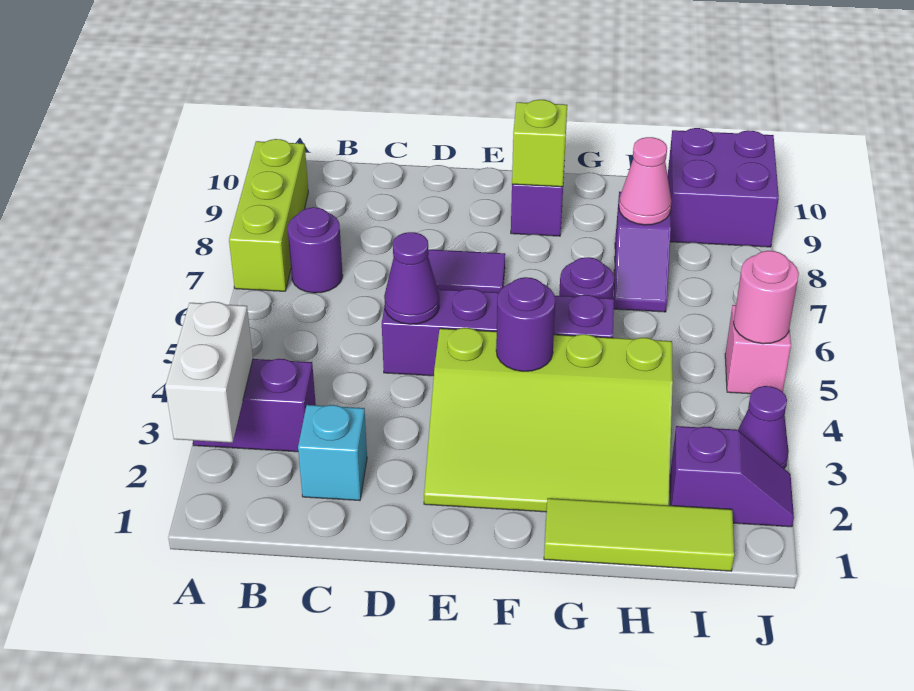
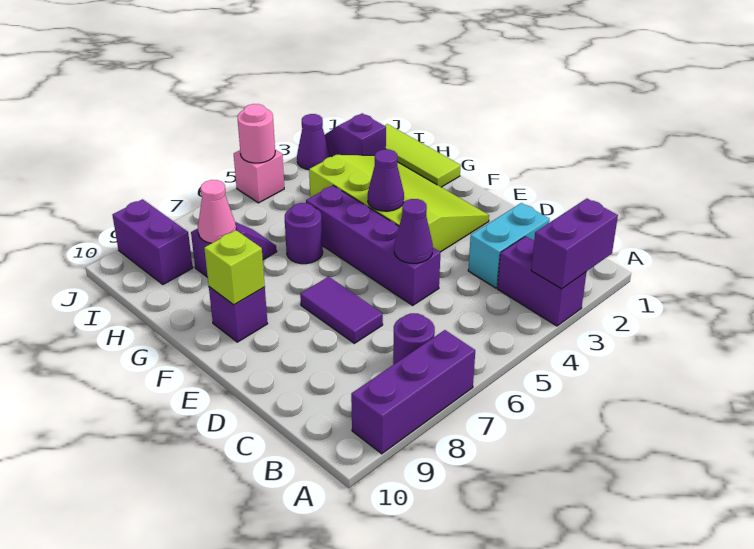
white 1x2 brick [165,302,253,443] -> purple 1x2 brick [531,199,618,289]
lime 1x3 brick [229,139,308,291] -> purple 1x3 brick [351,330,475,454]
cyan 1x1 brick [298,405,367,501] -> cyan 1x2 brick [468,203,549,288]
purple 1x1 round brick [496,277,555,371] -> purple 1x1 cone [368,149,404,211]
purple 2x2 brick [668,128,779,247] -> purple 1x2 brick [113,199,193,284]

